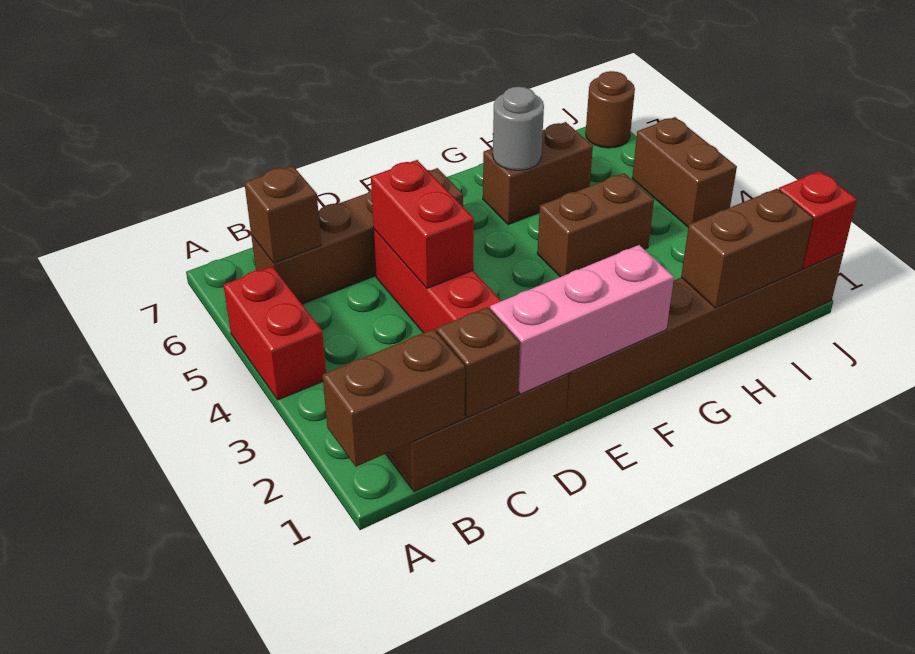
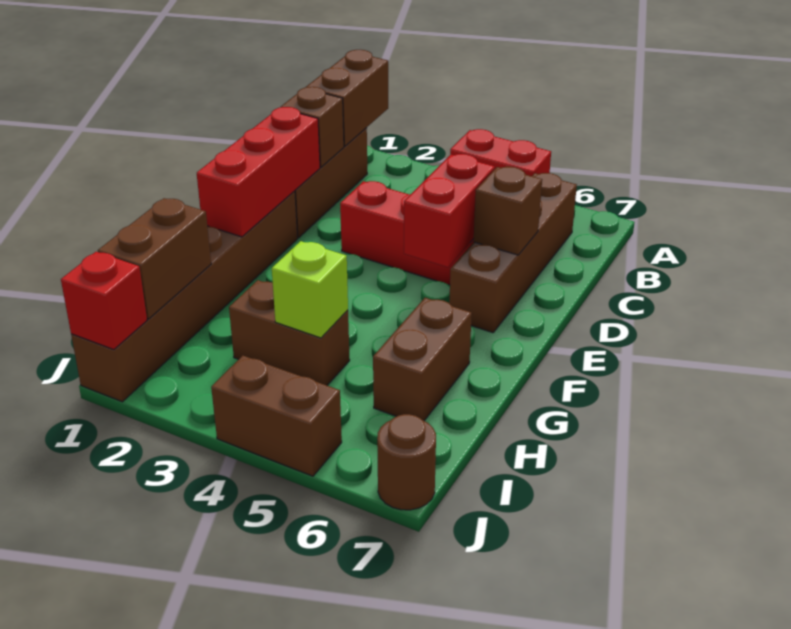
brown 1x1 brick [244,166,321,263] -> brown 1x1 brick moved to [474,167,542,255]
pink 1x3 brick [490,245,674,394] -> red 1x3 brick [197,107,320,237]
red 1x2 brick [371,160,474,288] -> red 1x2 brick turned to [404,154,495,267]
brown 1x2 brick [537,173,654,277] -> brown 1x2 brick turned to [229,280,350,385]
grey 1x1 round brick [493,87,544,170] -> none
none -> lime 1x1 brick [272,241,348,338]

